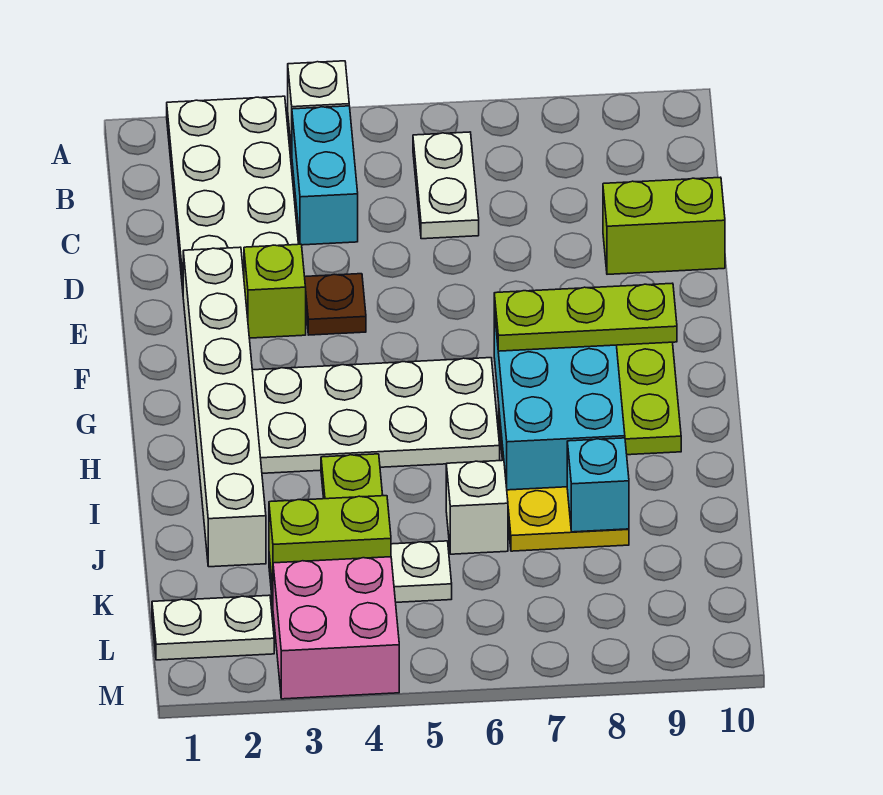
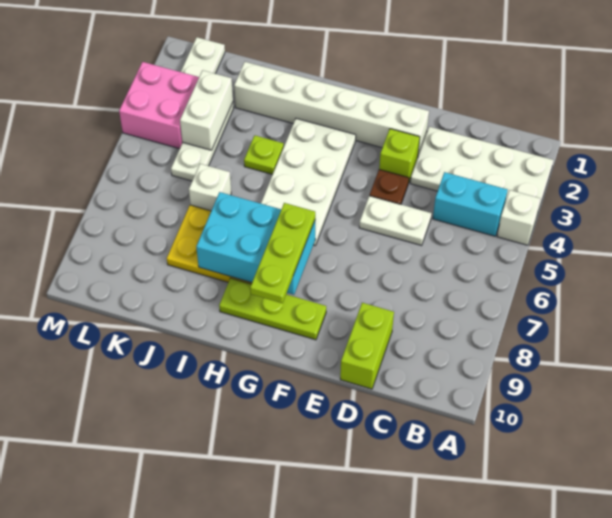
white 1x2 plate [413,132,479,239] -> white 1x2 plate moved to [359,196,431,246]
cyan 1x1 brick [567,438,629,532] -> none
lime 1x2 brick [269,496,391,588] -> white 1x2 brick [180,70,233,150]

